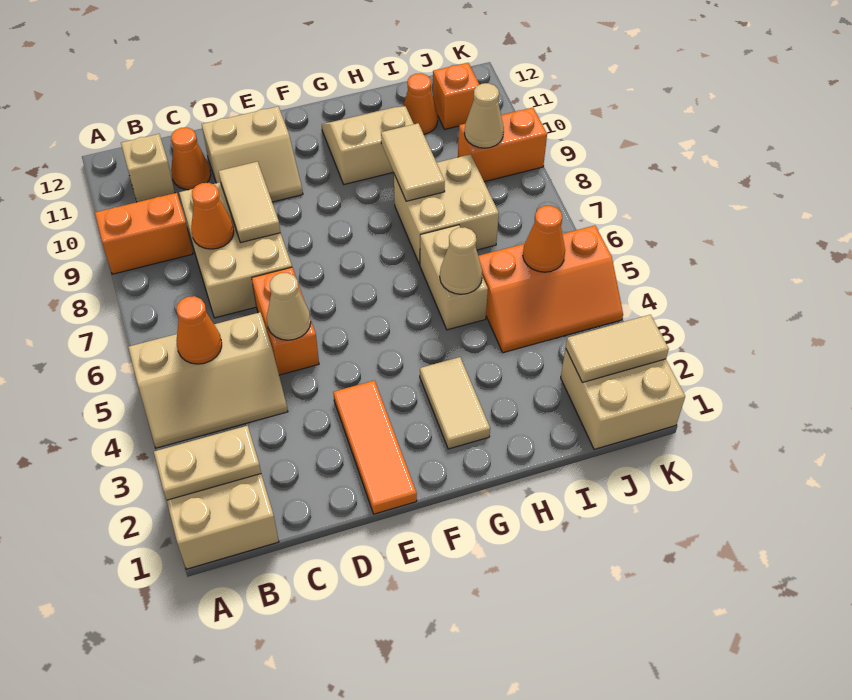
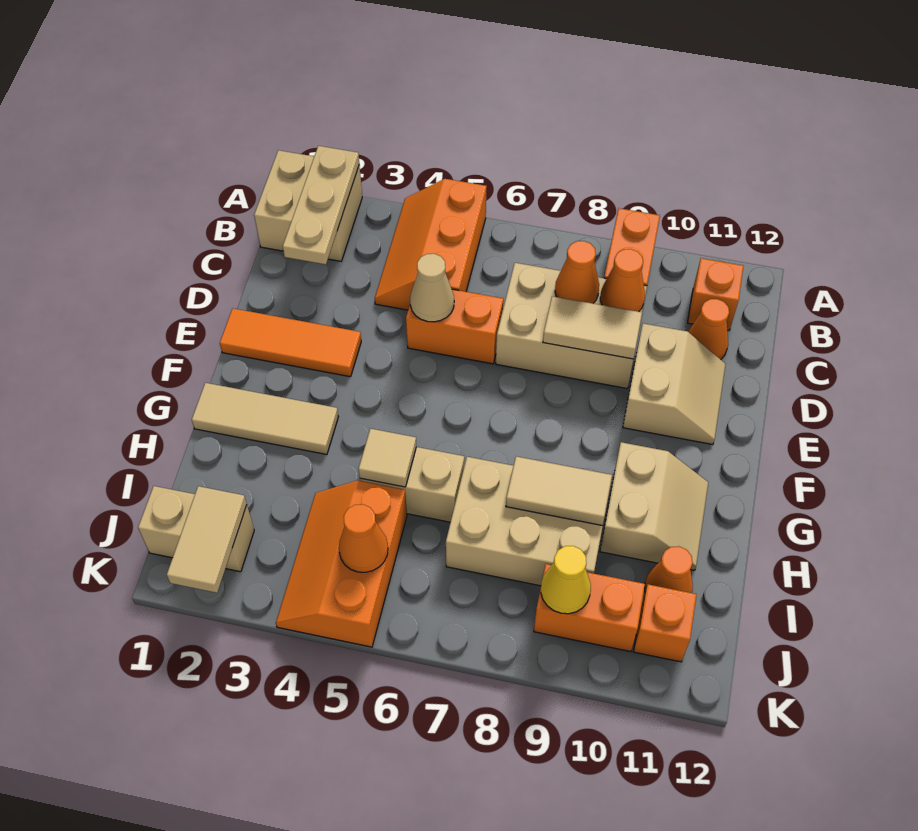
tan 1x2 plate [154,426,261,500] -> tan 1x3 plate [283,146,359,265]
tan 2x3 slope [128,312,288,448] -> orange 2x3 slope [375,179,487,310]
orange 1x1 cone [176,296,222,364] -> orange 1x1 cone moved to [600,249,645,312]
tan 1x1 brick [121,134,175,202] -> orange 1x1 brick [688,258,744,331]
tan 2x2 slope [202,106,303,202] -> tan 2x2 slope turned to [623,323,726,445]
tan 1x2 tile [420,357,490,449] -> tan 1x3 tile [192,383,338,455]
tan 1x1 cone [440,227,482,294] -> tan 1x1 tile [358,429,416,487]
tan 2x2 brick [394,154,499,265] -> tan 2x3 brick [446,457,603,586]
tan 2x2 brick [561,349,685,449] -> tan 1x2 brick [138,486,254,572]
orange 1x2 brick [458,108,547,182] -> orange 1x2 brick turned to [534,564,645,652]
tan 1x1 cone [464,83,504,148] -> yellow 1x1 cone [541,546,591,614]

